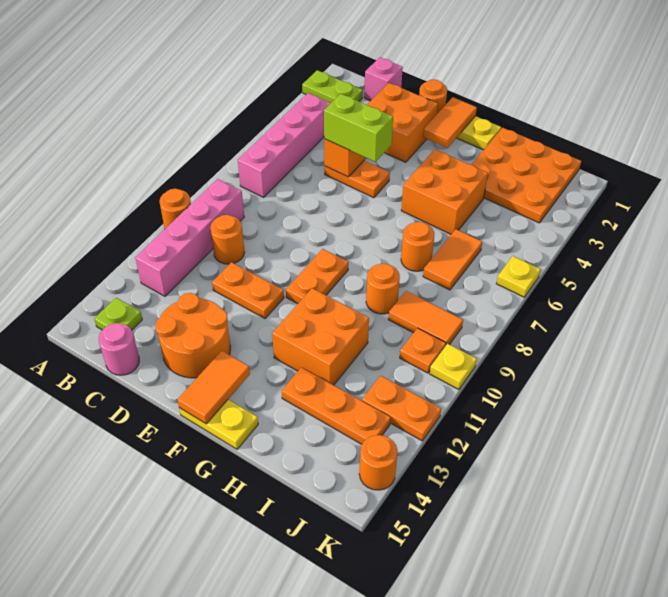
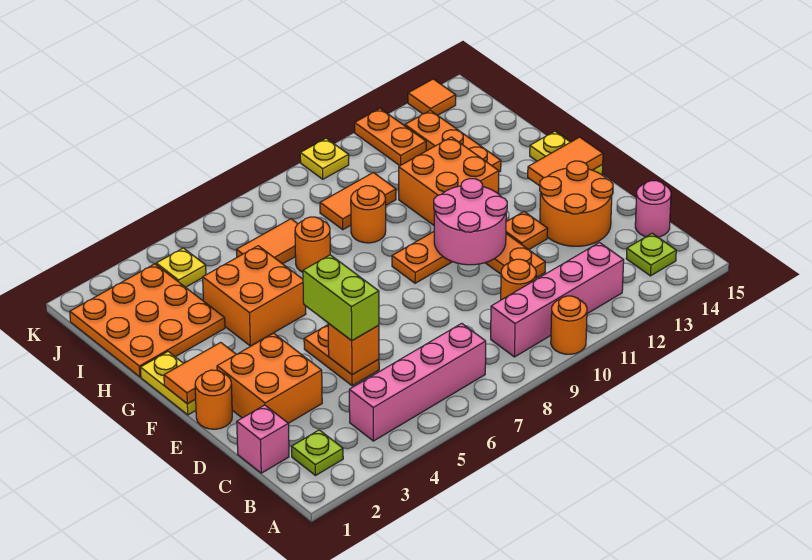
lime 1x2 plate [302,70,363,103] -> lime 1x1 plate [292,430,343,475]
none -> pink 2x2 round brick [434,179,507,265]
orange 1x2 tile [388,291,463,345] -> orange 1x2 tile turned to [320,173,396,230]
orange 1x1 plate [400,328,446,373] -> orange 1x1 plate moved to [506,212,548,250]
yellow 1x1 plate [496,256,541,297] -> yellow 1x1 plate moved to [156,248,206,287]
orange 1x1 round brick [359,435,398,490] -> orange 1x1 tile [408,79,456,115]

